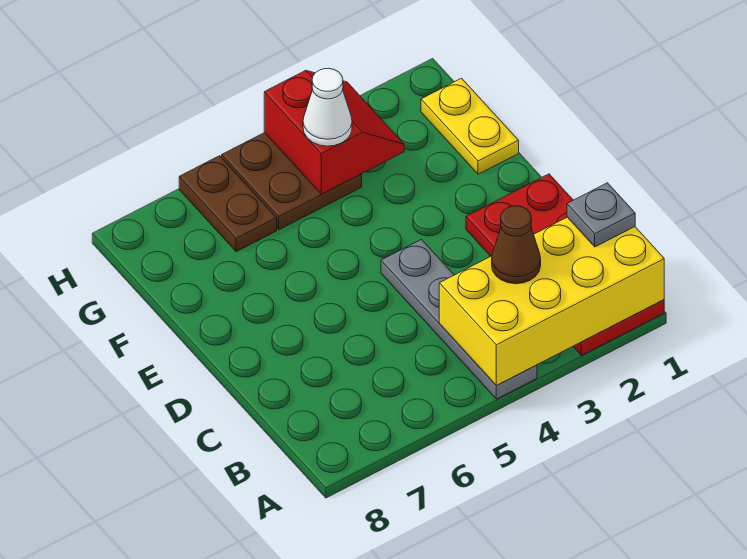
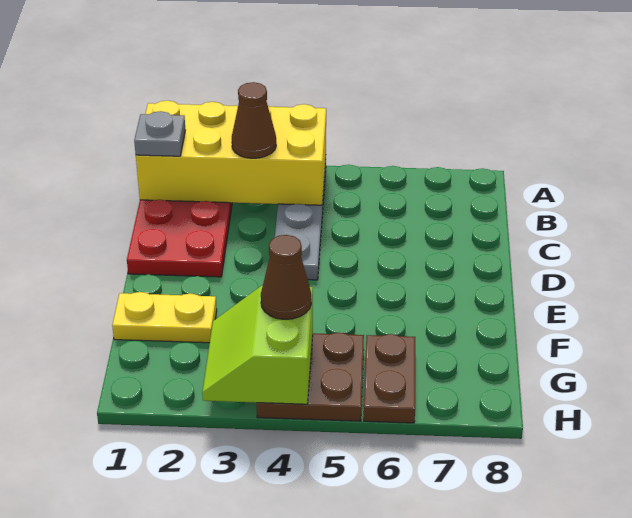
yellow 1x2 plate [421,78,519,174] -> yellow 1x2 plate turned to [112,292,217,343]
red 2x2 slope [264,70,404,194] -> lime 2x2 slope [202,286,313,404]
white 1x1 cone [303,68,352,146] -> brown 1x1 cone [261,235,311,319]

